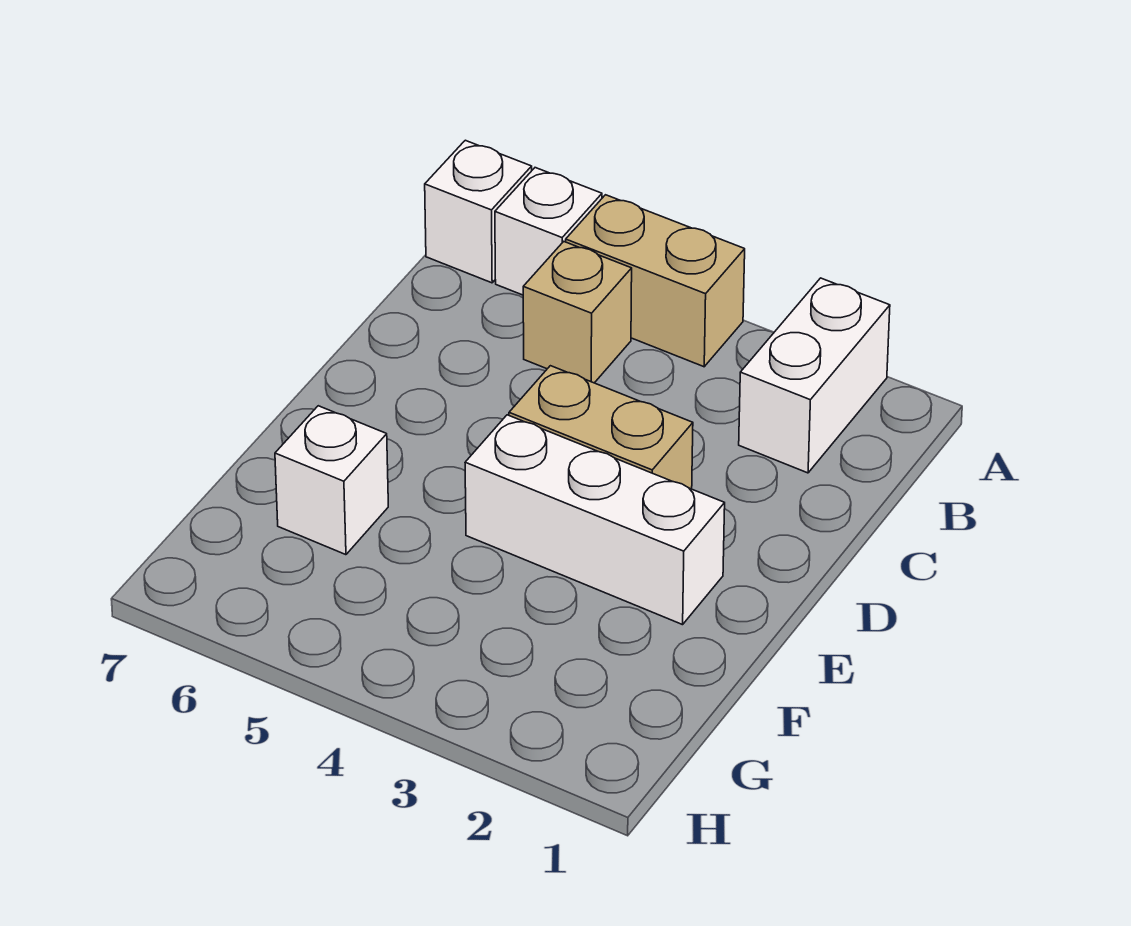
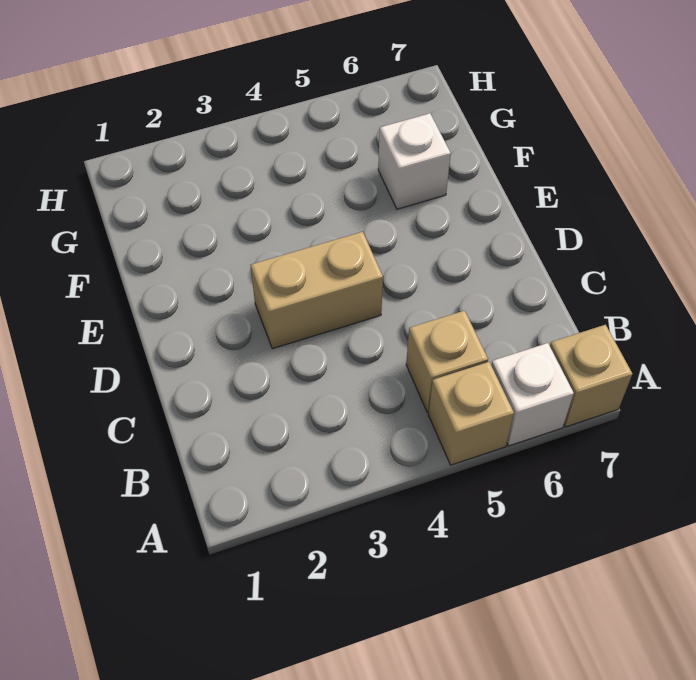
white 1x2 brick [739,278,890,473] -> none
tan 1x2 brick [566,195,745,367] -> tan 1x1 brick [428,362,514,465]
white 1x1 brick [425,140,532,283] -> tan 1x1 brick [550,325,632,427]
white 1x3 brick [465,415,725,625] -> none

